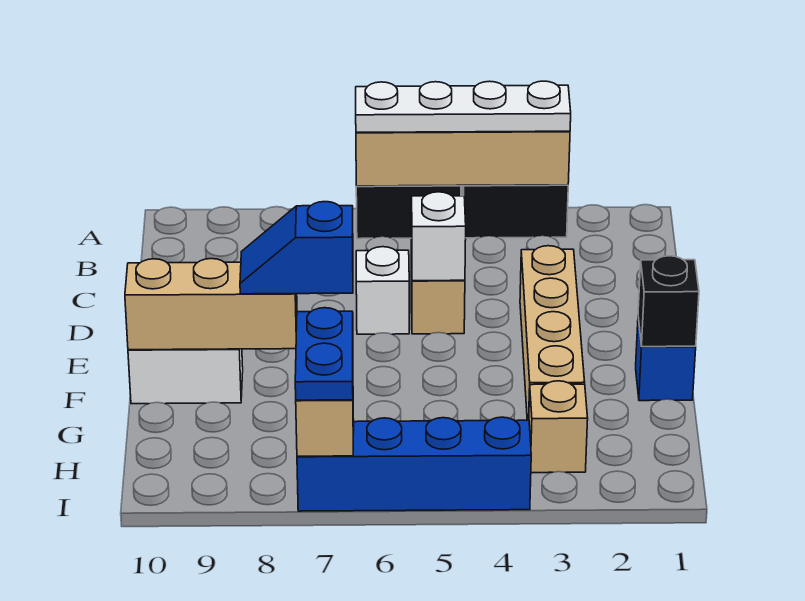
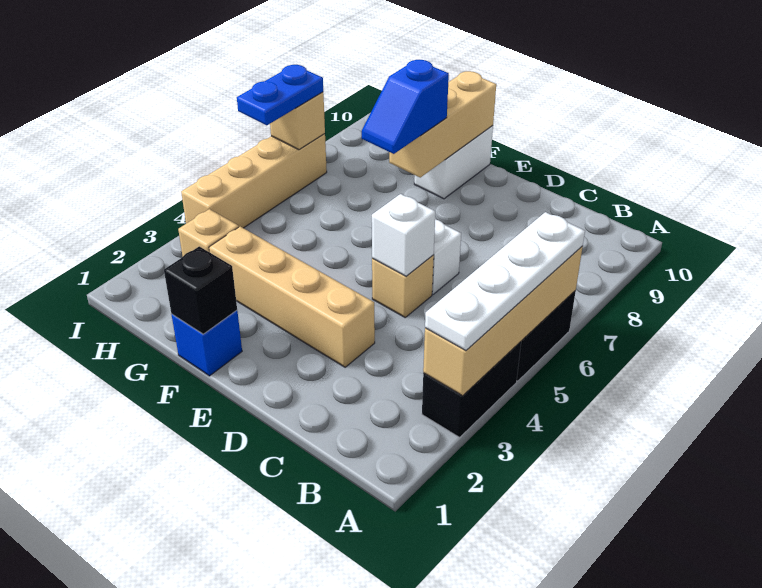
blue 1x2 slope [240,202,353,294] -> blue 1x2 slope turned to [362,60,449,154]
blue 1x2 plate [295,308,353,400] -> blue 1x2 plate turned to [237,65,323,125]
blue 1x4 brick [297,417,531,511] -> tan 1x4 brick [181,134,327,228]

